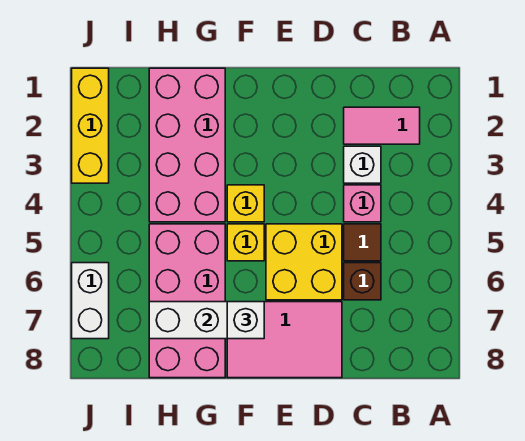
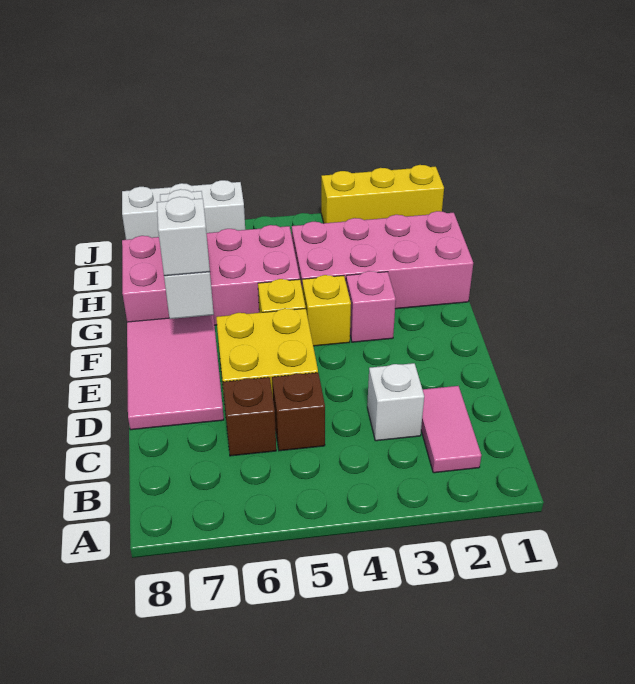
pink 1x1 brick [344,185,381,222] -> pink 1x1 brick moved to [346,271,396,342]
brown 1x1 tile [344,224,381,261] -> brown 1x1 brick [272,373,325,451]
white 1x2 brick [72,263,109,339] -> white 1x3 brick [122,180,245,240]

